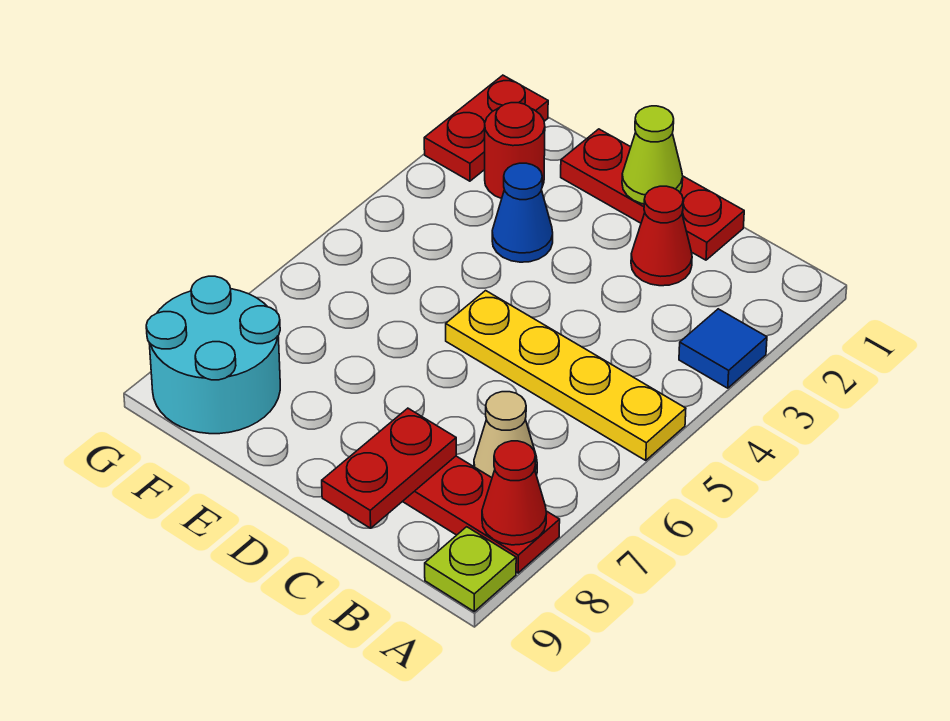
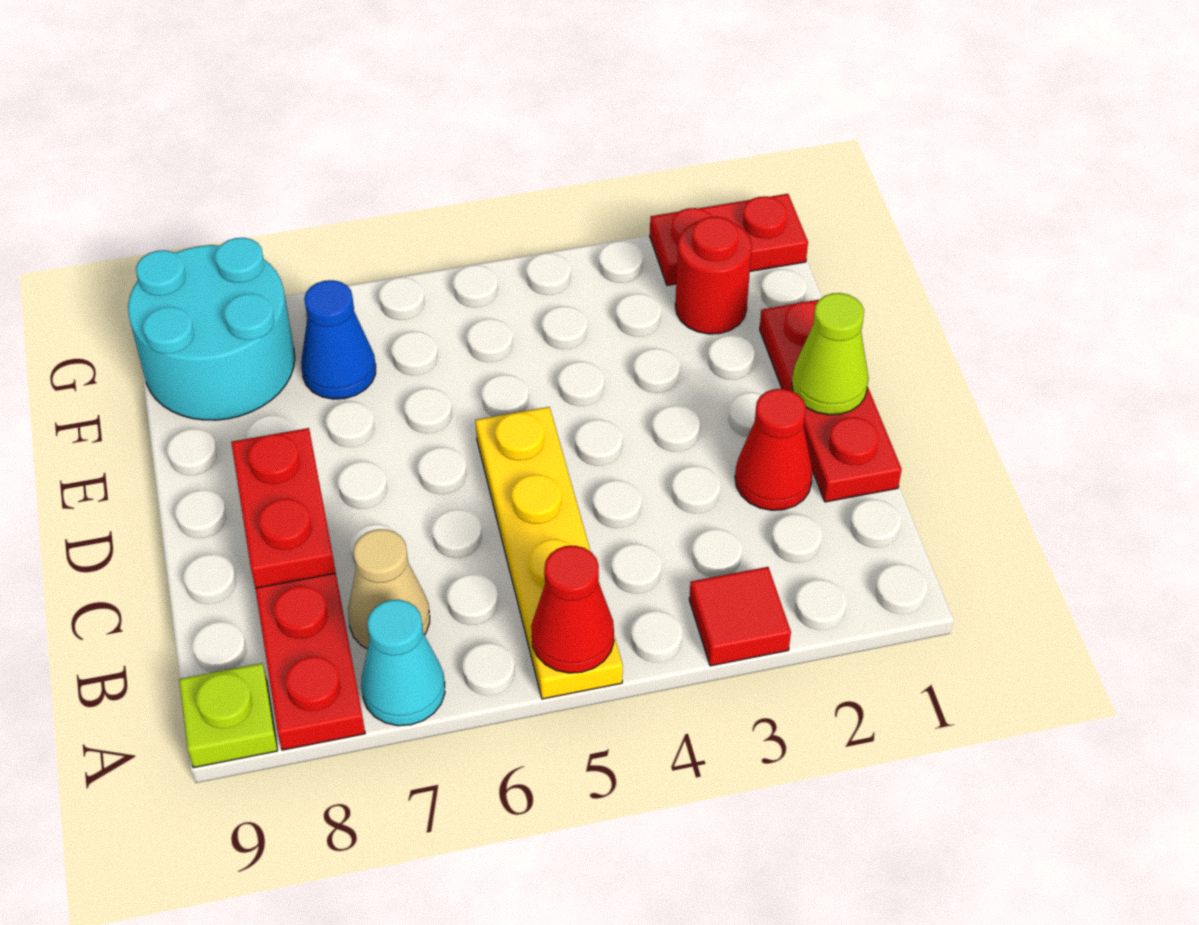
blue 1x1 tile [679,309,767,388] -> red 1x1 tile [689,567,791,666]
none -> cyan 1x1 cone [361,600,445,726]
red 1x1 cone [482,441,546,545] -> red 1x1 cone moved to [531,546,614,673]
red 1x2 plate [322,408,456,528] -> red 1x2 plate turned to [231,428,336,588]
blue 1x1 cone [492,163,553,262] -> blue 1x1 cone moved to [301,280,376,399]

